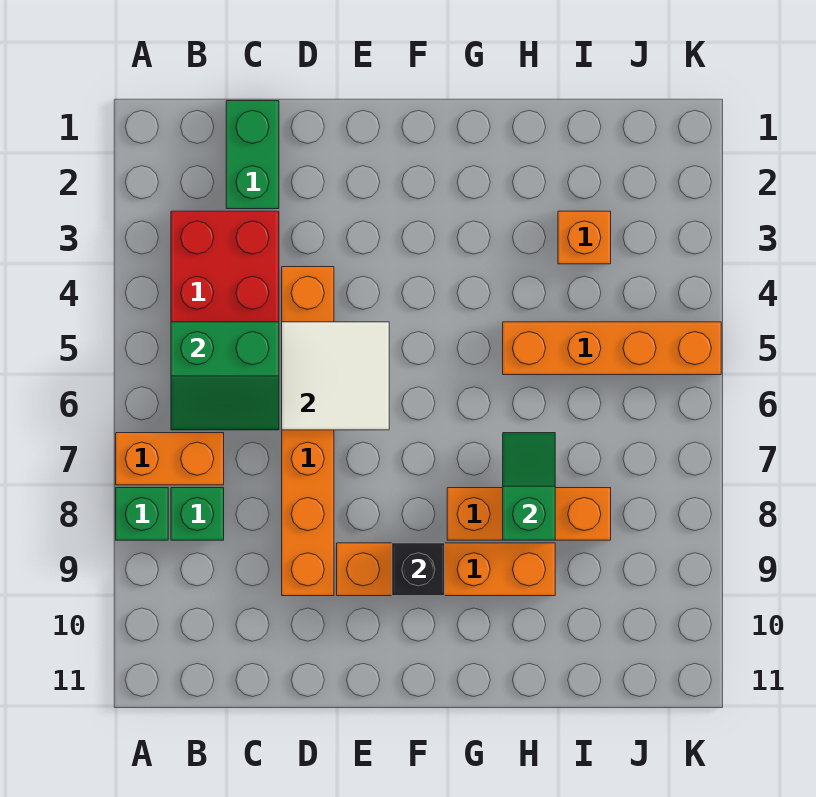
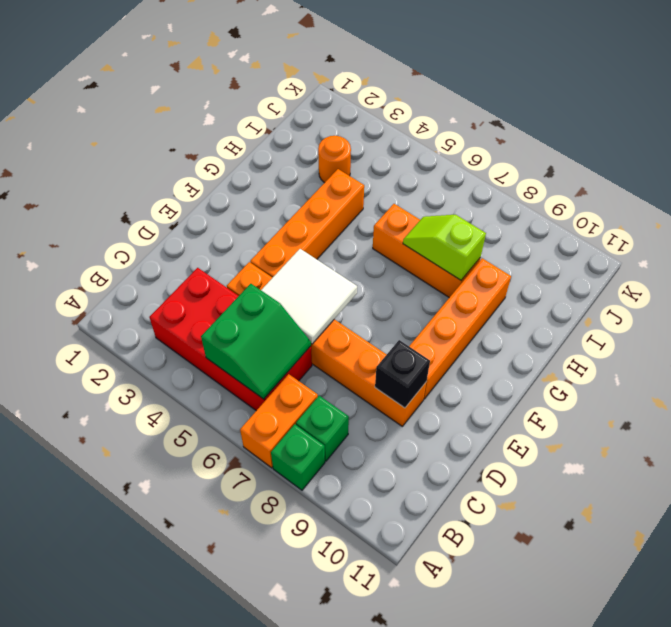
green 1x2 brick [226,101,279,209] -> none
black 1x1 brick [392,543,445,596] -> black 1x1 brick moved to [375,340,430,408]
orange 1x3 brick [447,488,611,540] -> orange 1x3 brick turned to [373,204,480,298]
orange 1x4 brick [503,322,721,375] -> orange 1x4 brick moved to [250,169,364,278]
green 1x2 slope [503,433,555,540] -> lime 1x2 slope [403,214,486,280]
orange 1x1 brick [558,211,611,264] -> orange 1x1 round brick [318,136,351,183]

